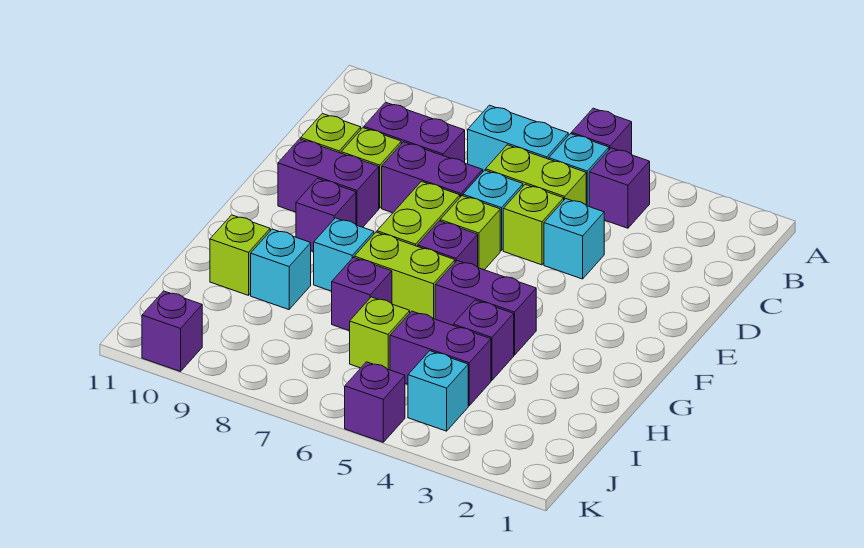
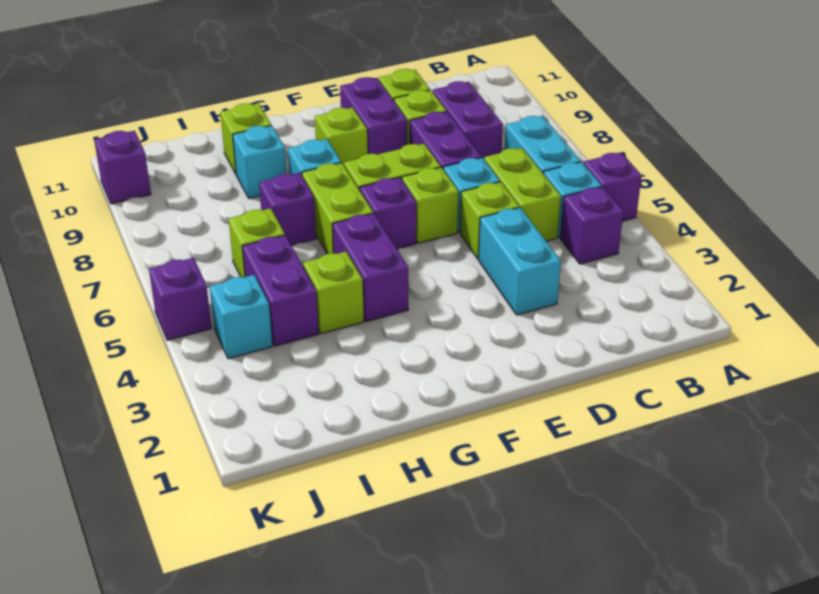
cyan 1x1 brick [544,199,604,279] -> cyan 1x2 brick [478,208,561,315]
purple 1x1 brick [296,178,356,252] -> lime 1x1 brick [315,108,368,165]
purple 1x1 brick [453,300,514,380] -> lime 1x1 brick [303,252,364,334]

